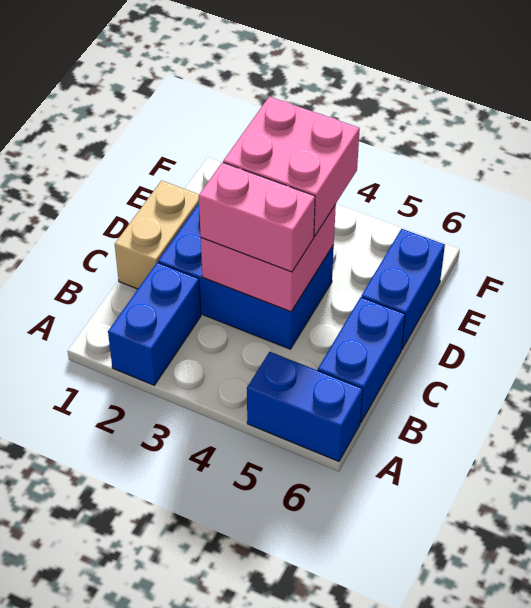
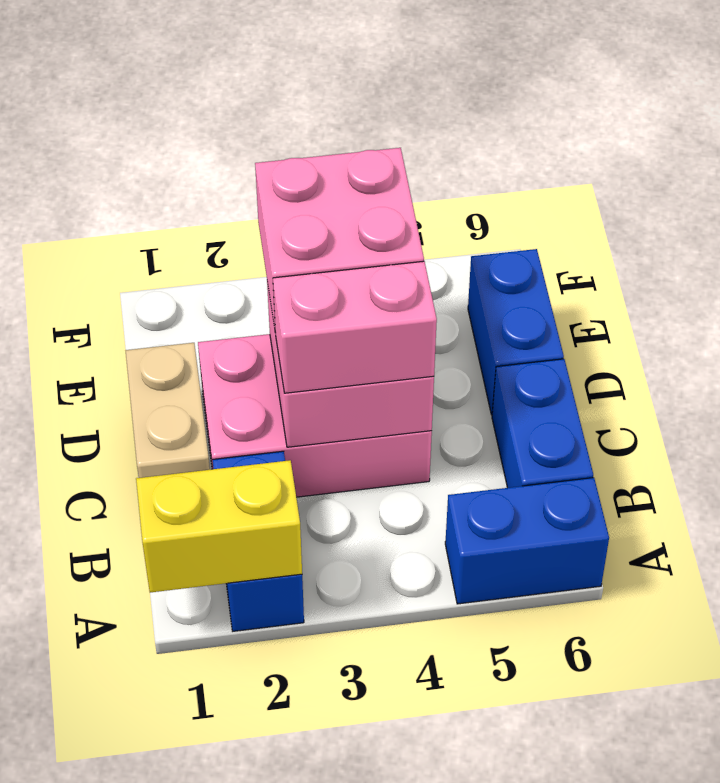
none -> yellow 1x2 brick [136,460,302,593]
blue 2x3 brick [158,204,334,349] -> pink 2x3 brick [198,334,432,497]

